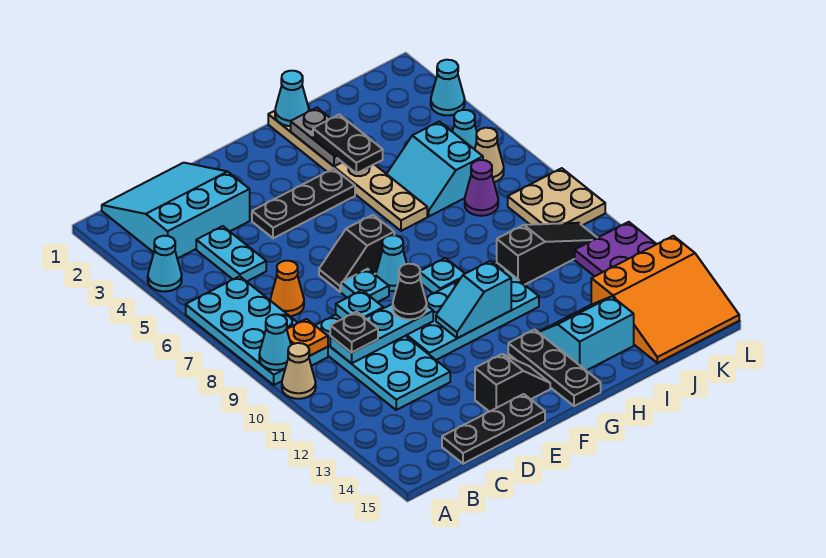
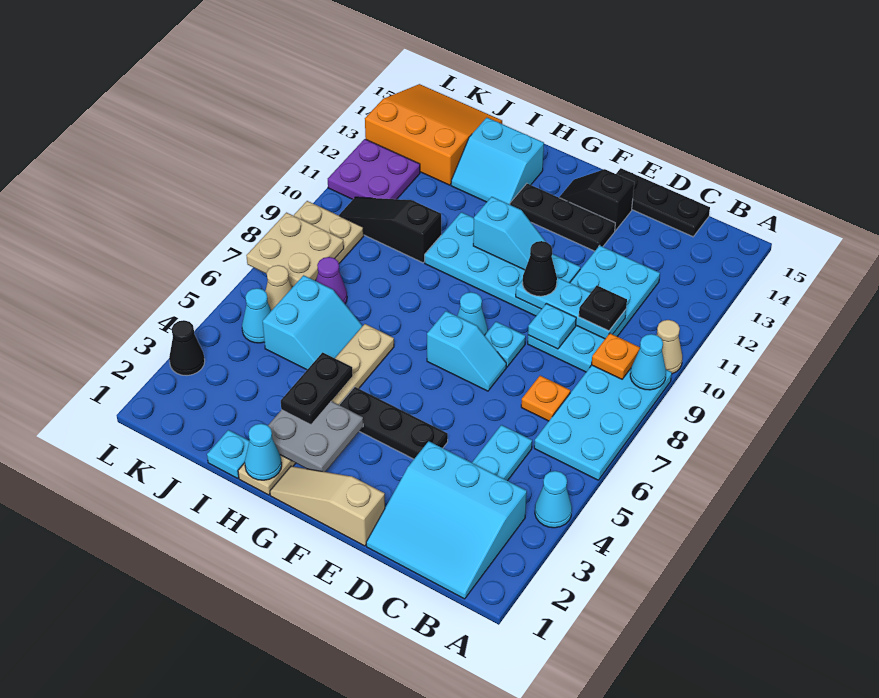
orange 1x1 cone [270,261,304,316] -> orange 1x1 plate [521,376,570,421]
none -> tan 1x3 slope [270,466,385,546]
black 1x2 slope [319,215,394,292] -> cyan 1x2 slope [427,311,506,391]
cyan 1x1 plate [420,258,465,293] -> cyan 1x1 plate moved to [207,430,249,478]
black 1x3 plate [508,329,601,406] -> black 1x3 plate turned to [510,184,615,251]
grey 1x2 plate [291,108,342,166] -> grey 2x2 plate [268,401,363,472]
none -> tan 2x2 plate [246,213,344,287]
cyan 1x1 cone [431,60,465,115] -> black 1x1 cone [169,320,205,376]

